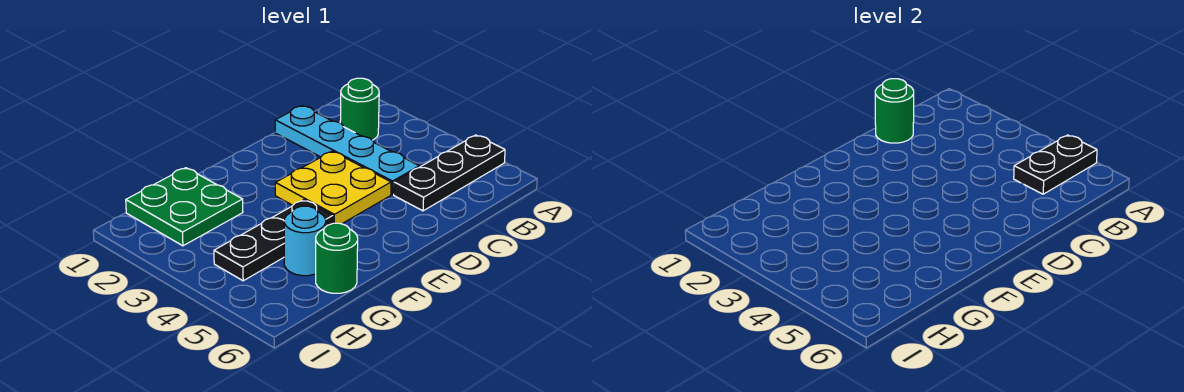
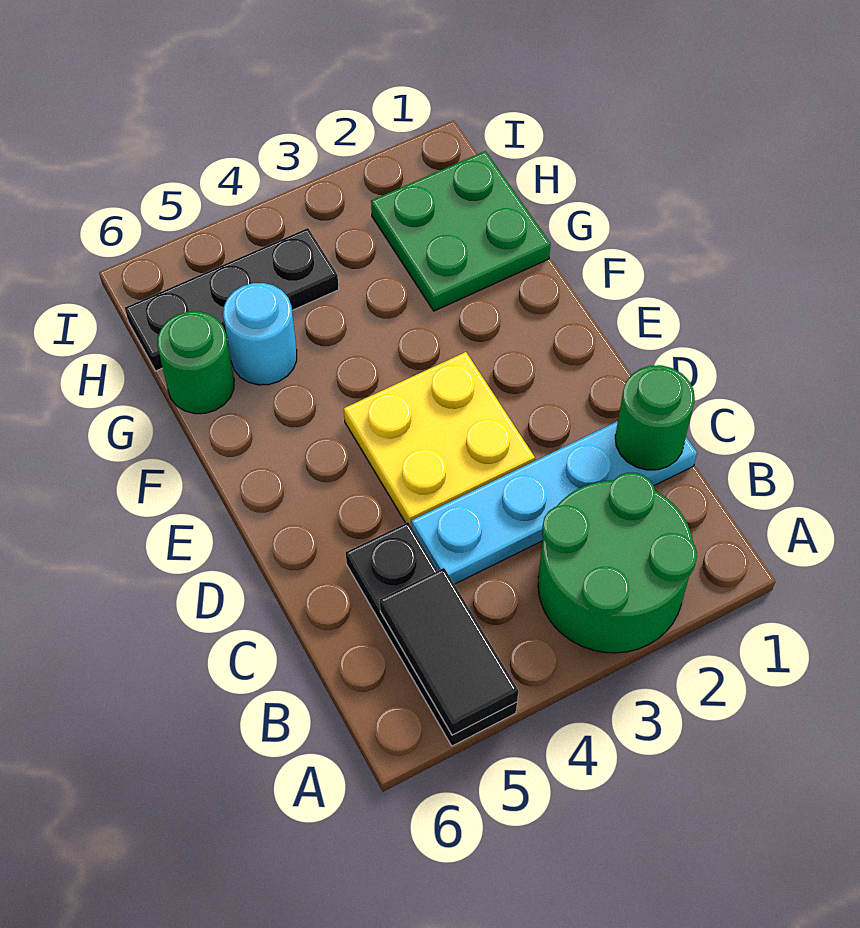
black 1x2 plate [1014,135,1097,194] -> black 1x2 tile [380,568,518,735]
green 1x1 round brick [340,78,379,140] -> green 2x2 round brick [538,473,697,653]
black 1x3 plate [214,200,333,281] -> black 1x3 plate turned to [125,228,339,371]

